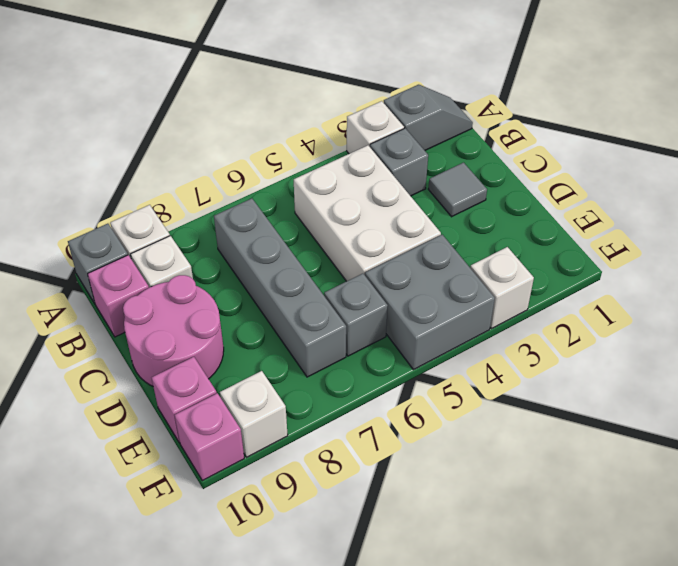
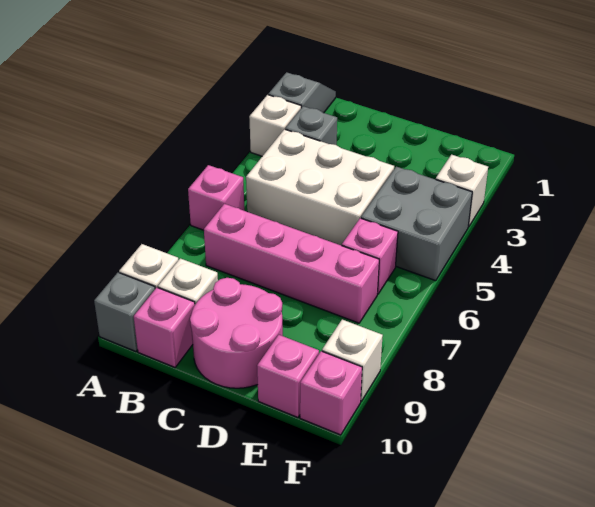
none -> pink 1x1 brick [188,165,245,230]
grey 1x4 brick [214,198,346,377] -> pink 1x4 brick [204,204,379,323]
grey 1x1 tile [428,163,487,217] -> none
grey 1x1 brick [324,274,388,356] -> pink 1x1 brick [342,218,398,294]

